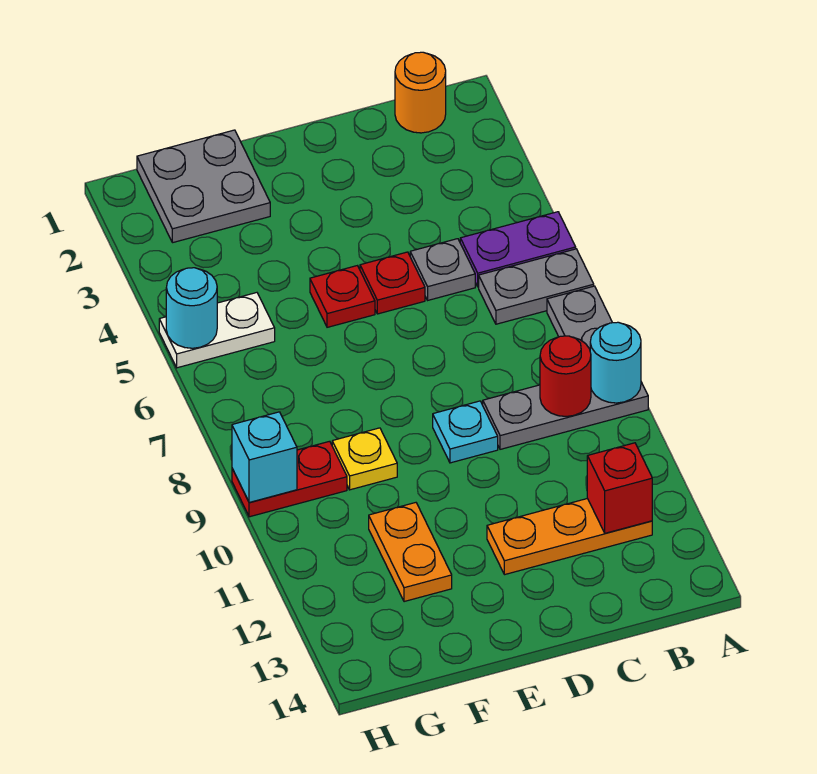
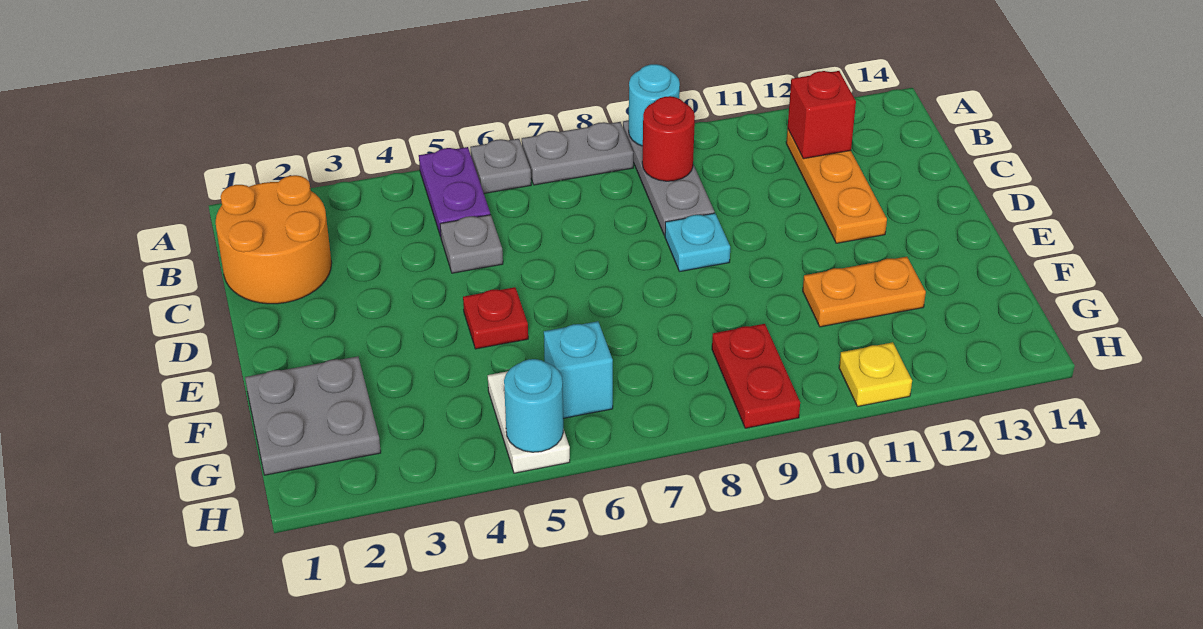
grey 1x2 plate [479,249,594,324] -> grey 1x1 plate [470,139,531,193]
orange 1x1 round brick [395,52,446,133] -> orange 2x2 round brick [216,175,332,304]
red 1x1 plate [360,252,425,314] -> none
yellow 1x1 plate [332,428,397,490] -> yellow 1x1 plate moved to [839,342,912,407]
cyan 1x1 brick [232,412,297,502] -> cyan 1x1 brick moved to [544,321,613,418]

